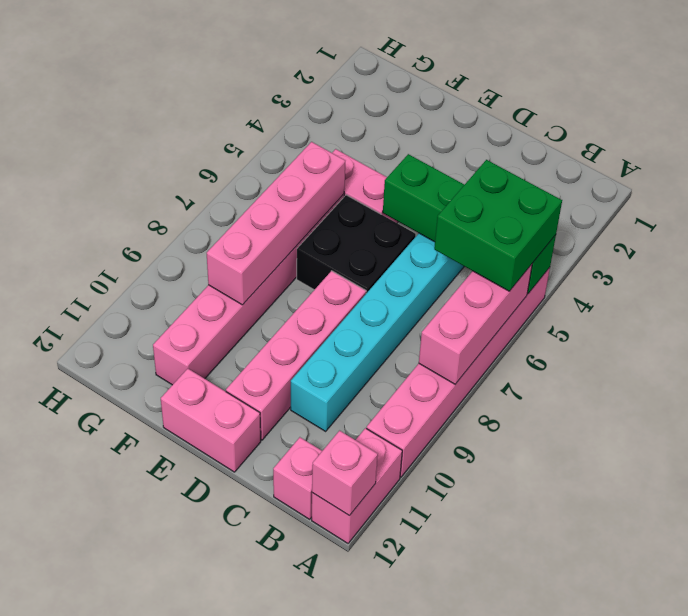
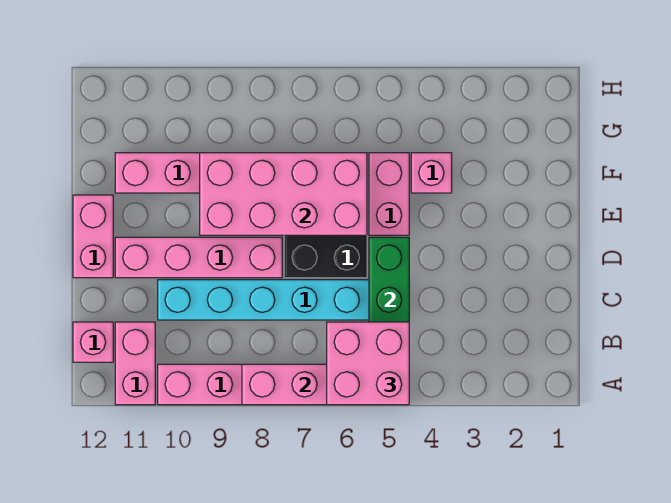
green 2x2 brick [434,160,562,291] -> pink 2x2 brick [327,322,409,405]
pink 1x2 brick [312,428,402,543] -> pink 1x2 brick turned to [115,322,155,405]
pink 1x1 brick [312,431,378,516] -> pink 1x1 brick moved to [411,153,452,193]
pink 1x4 brick [207,142,345,305] -> pink 2x4 brick [200,153,367,235]

